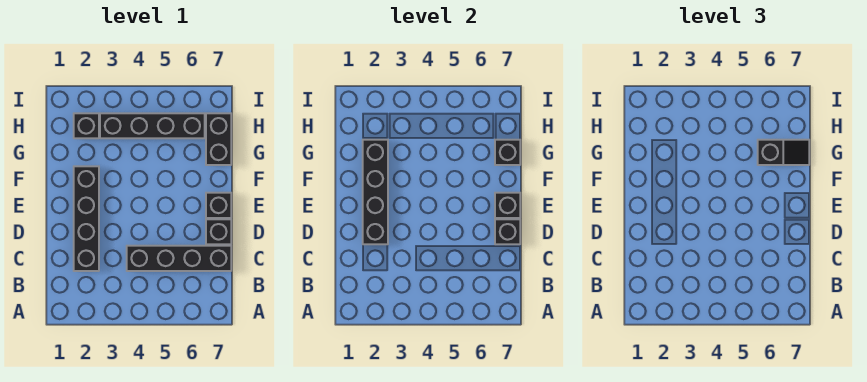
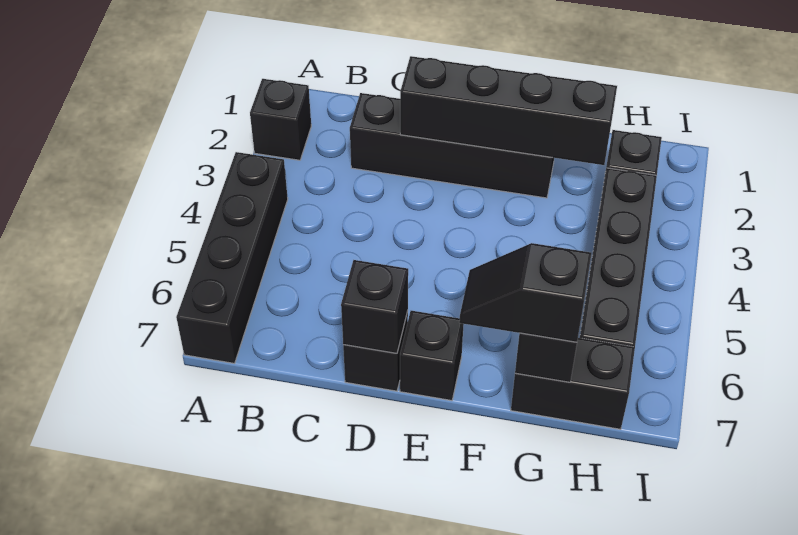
black 1x4 brick [127,246,231,271] -> black 1x4 brick moved to [176,152,288,363]
black 1x1 brick [495,193,520,218] -> black 1x1 brick moved to [250,79,311,160]
black 1x2 slope [758,140,809,165] -> black 1x2 slope turned to [459,243,592,342]

